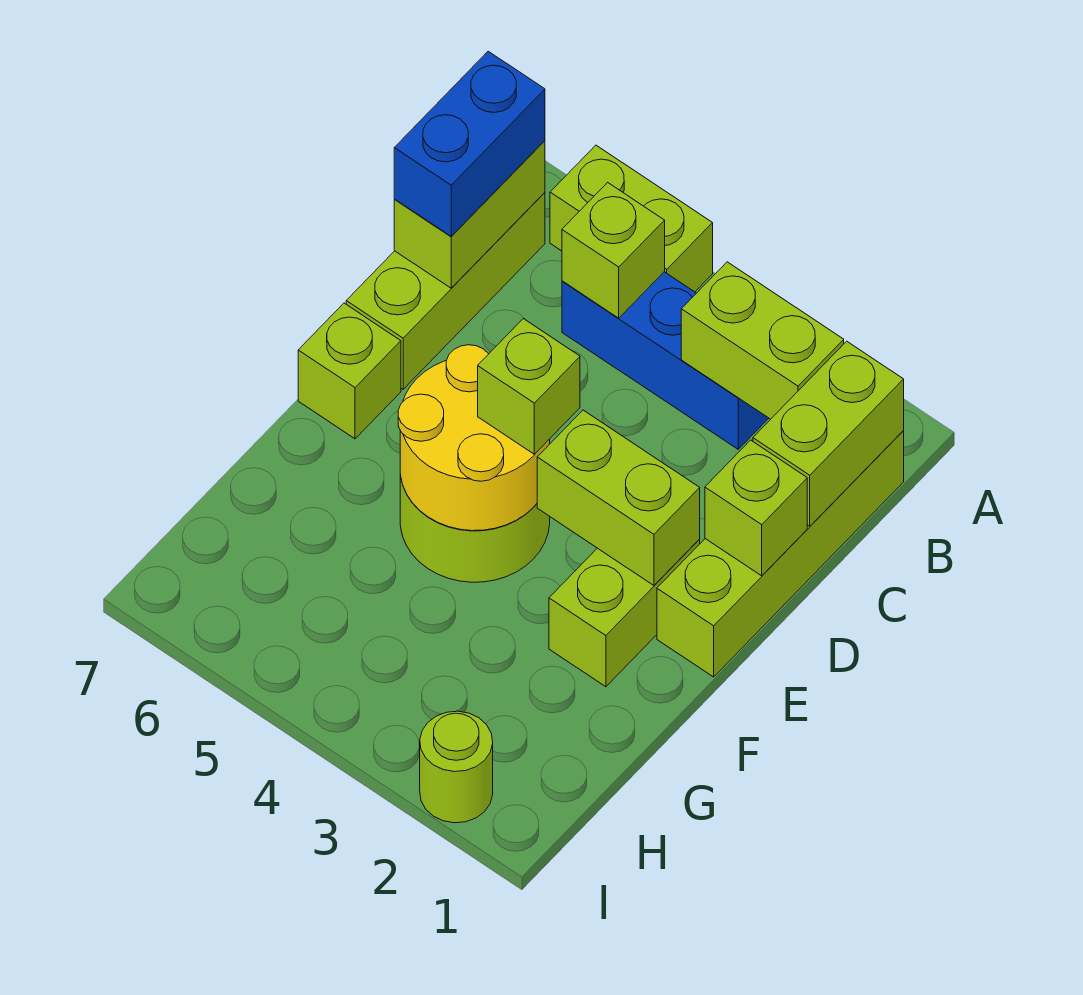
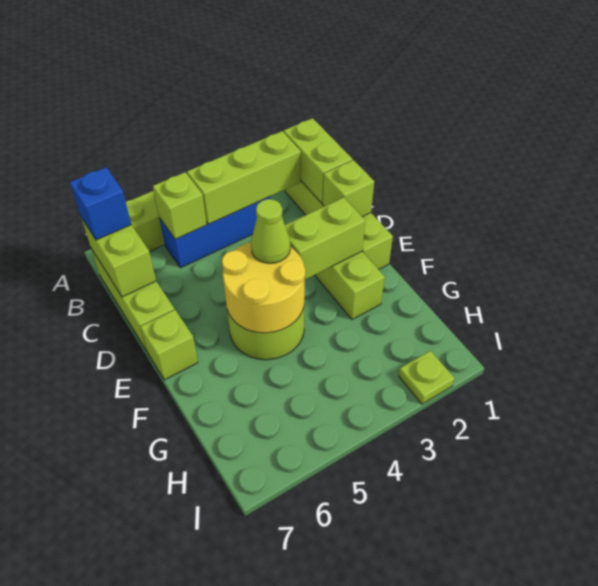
lime 1x2 brick [681,262,844,419] -> lime 1x3 brick [187,131,301,224]
blue 1x2 brick [394,51,545,236] -> blue 1x1 brick [70,167,131,240]
lime 1x1 brick [478,319,580,454] -> lime 1x1 cone [251,199,290,263]
lime 1x1 round brick [420,711,493,823] -> lime 1x1 plate [399,351,455,404]

